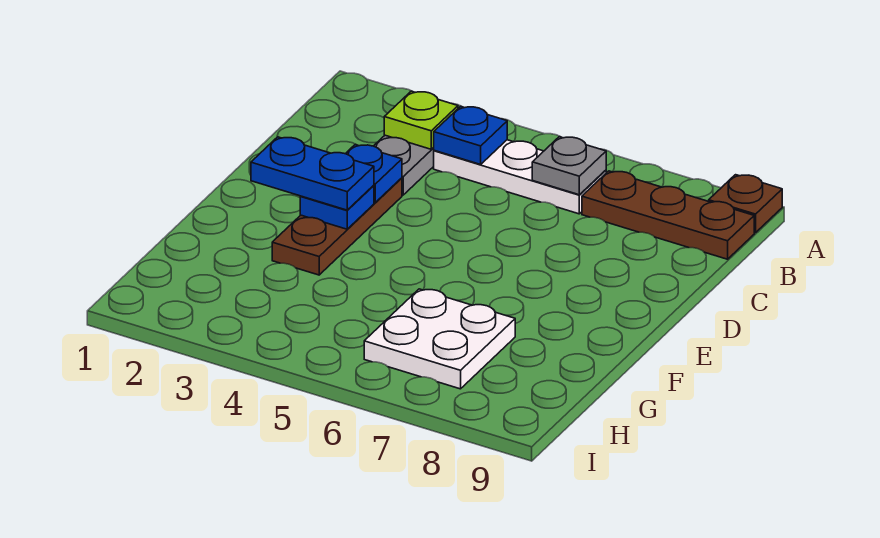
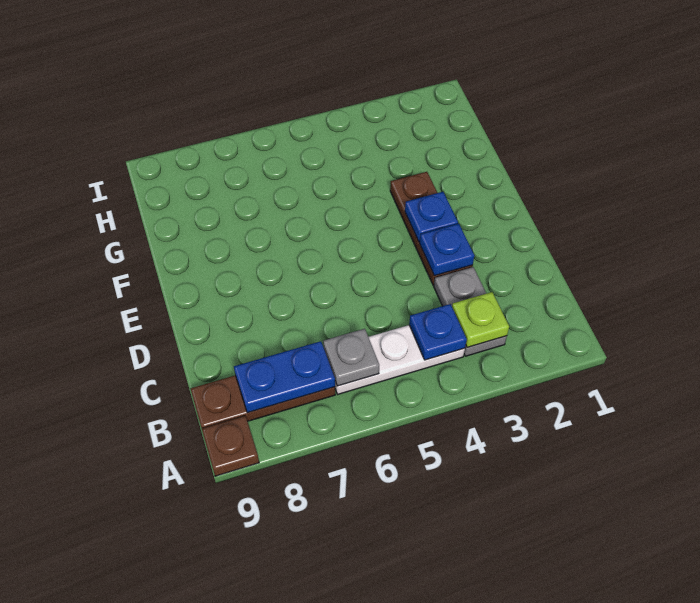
blue 1x2 plate [251,137,374,210] -> blue 1x2 plate moved to [234,341,335,413]
white 2x2 plate [364,289,515,389] -> none

